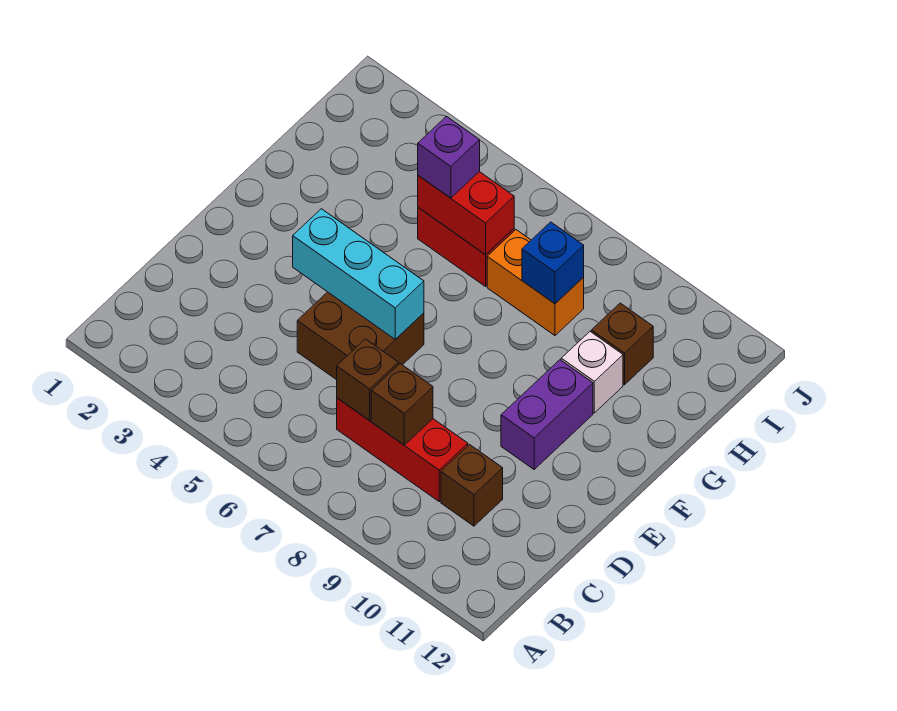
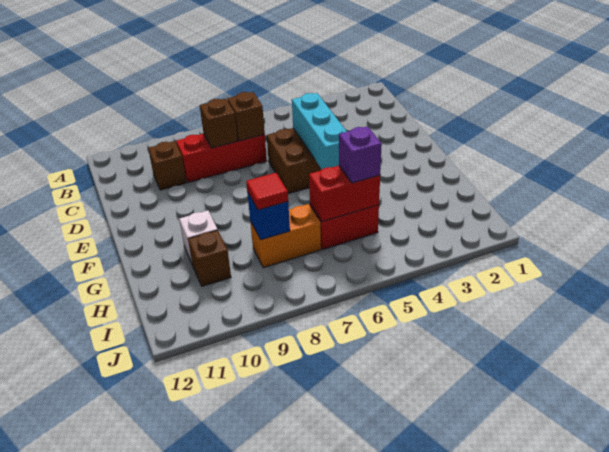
cyan 1x3 brick [293,209,424,339] -> cyan 1x3 brick turned to [292,93,347,169]
purple 1x2 brick [501,360,593,469] -> none
none -> red 1x1 tile [246,173,288,210]

